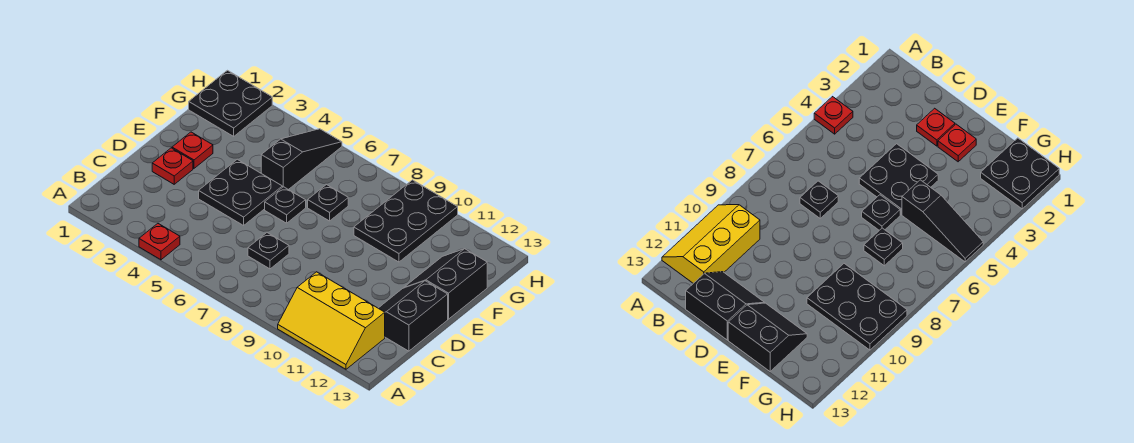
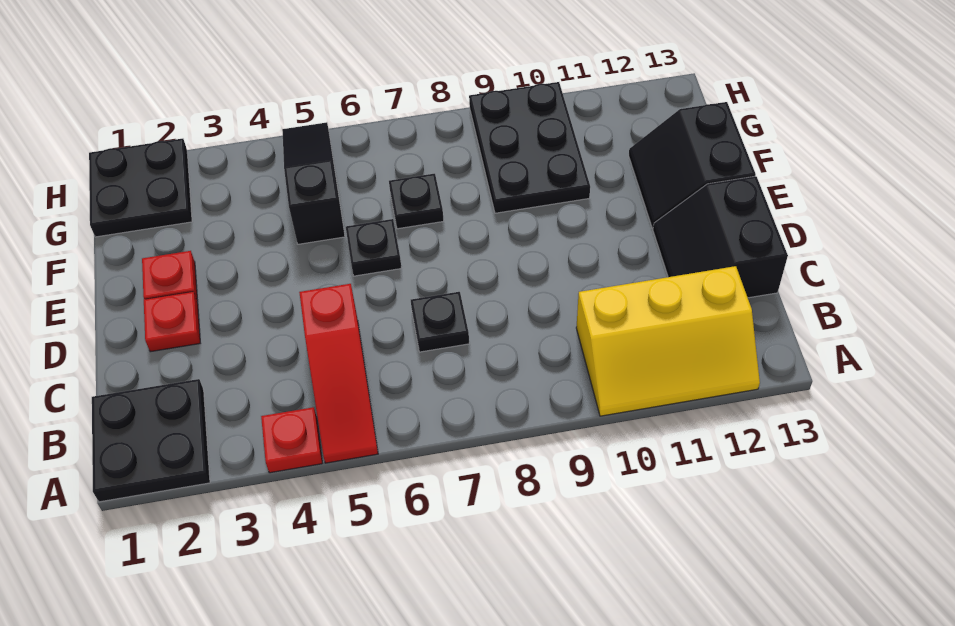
none -> red 1x3 slope [299,284,378,463]
black 2x2 plate [199,159,282,225] -> black 2x2 plate moved to [92,379,210,502]

